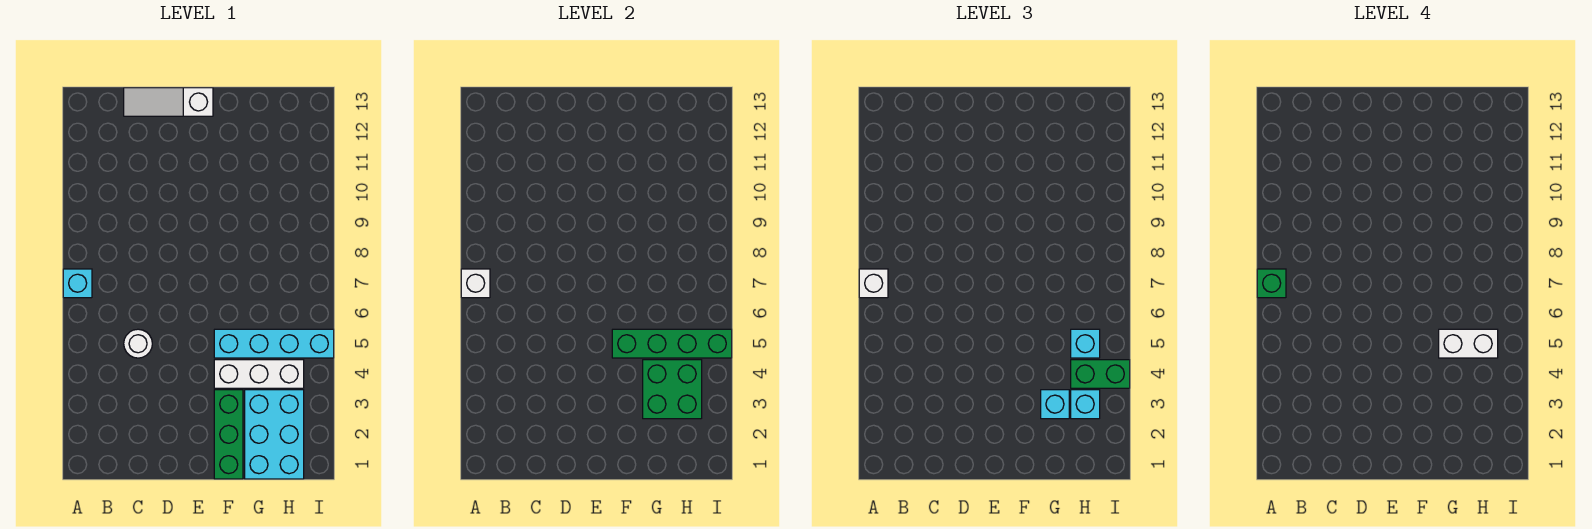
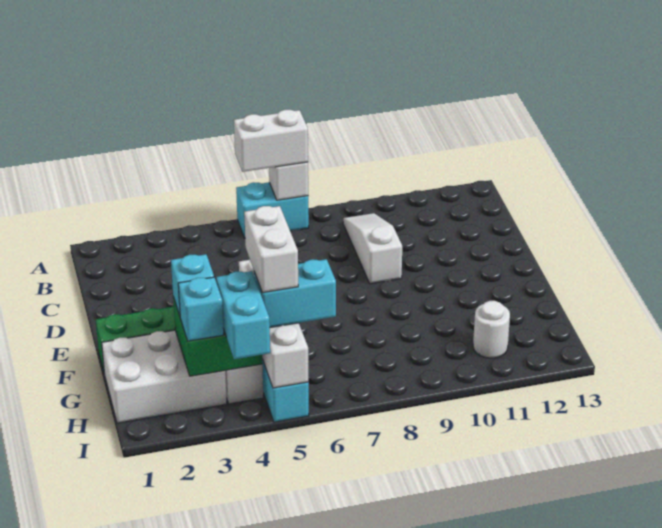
cyan 1x1 brick [63,269,92,298] -> cyan 1x2 brick [236,182,309,238]
white 1x1 brick [859,269,888,298] -> white 1x2 brick [234,110,308,172]
green 1x1 brick [1257,269,1286,298] -> none
white 1x1 round brick [124,329,152,358] -> white 1x1 round brick moved to [473,301,510,358]
white 1x3 slope [124,88,213,116] -> white 1x3 slope moved to [343,213,402,284]
green 1x4 brick [612,329,732,358] -> white 1x4 brick [239,260,309,388]
cyan 2x3 brick [245,390,304,479] -> white 2x3 brick [102,330,227,423]
green 1x2 brick [1071,360,1130,388] -> cyan 1x2 brick [216,271,270,359]
cyan 1x1 brick [1071,329,1100,358] -> cyan 1x2 brick [254,259,336,327]

